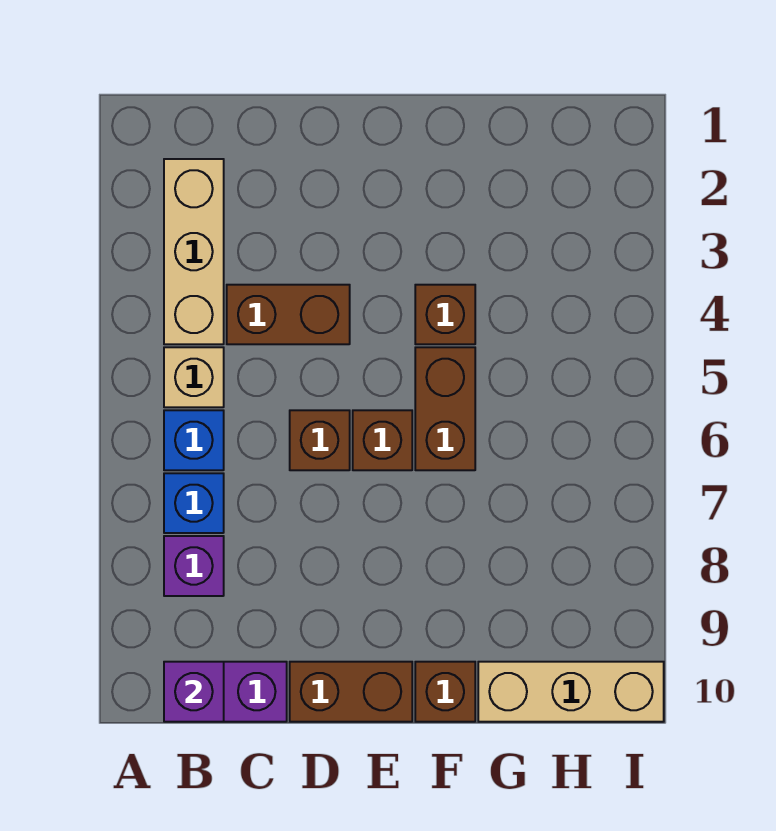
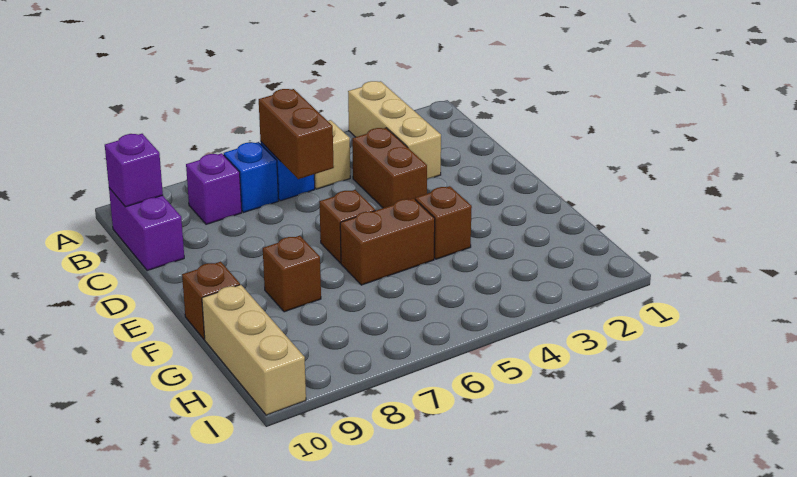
tan 1x3 brick [164,159,224,344] -> tan 1x3 brick turned to [348,81,441,179]
brown 1x1 brick [290,410,350,470] -> brown 1x1 brick moved to [263,236,321,312]
brown 1x2 brick [290,662,412,722] -> brown 1x2 brick moved to [259,89,334,179]

